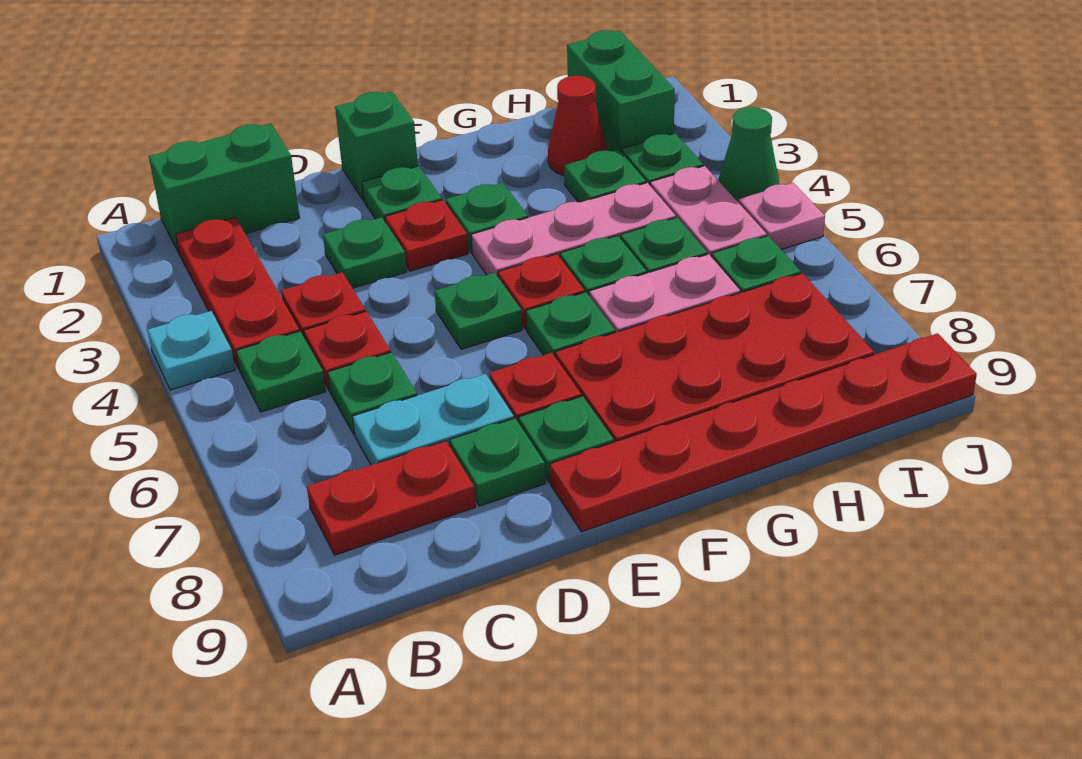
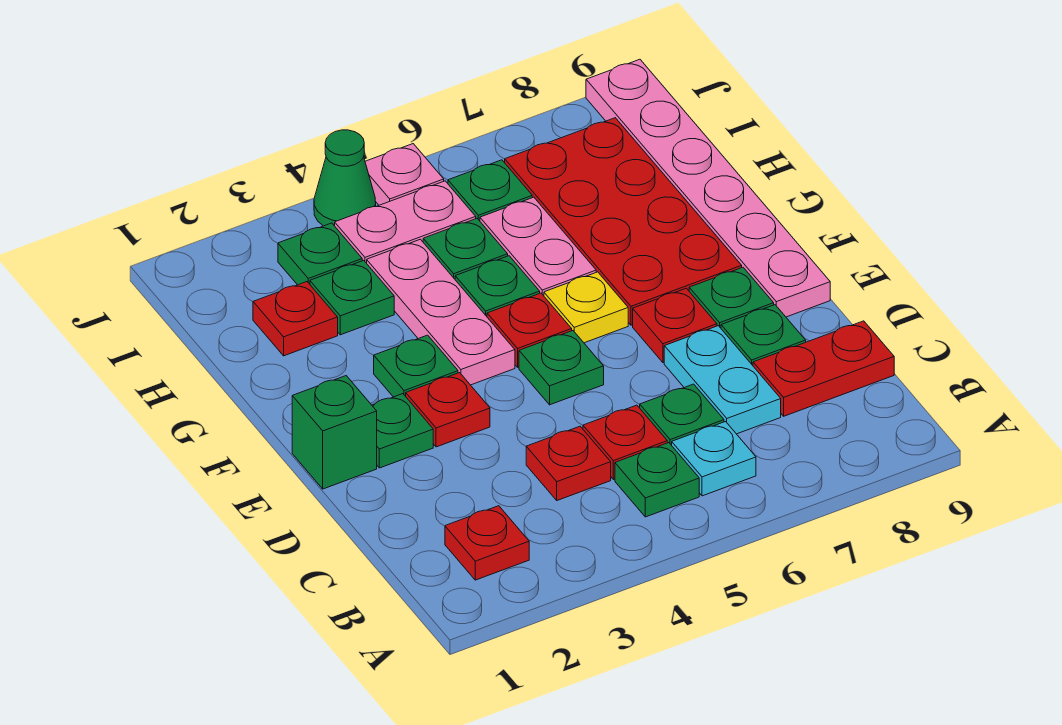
cyan 1x1 plate [147,311,235,390] -> cyan 1x1 plate moved to [672,422,756,496]
green 1x2 brick [149,124,300,252] -> none
red 1x3 plate [175,217,299,369] -> red 1x1 plate [445,506,529,580]
red 1x2 plate [307,441,476,555] -> red 1x2 plate turned to [753,321,894,416]
green 1x1 plate [323,217,407,288] -> none
red 1x6 plate [550,333,977,532] -> pink 1x6 plate [586,59,830,317]
green 1x1 plate [526,292,615,356] -> yellow 1x1 plate [544,272,628,343]
red 1x1 cone [548,76,607,176] -> red 1x1 plate [253,282,338,356]
green 1x2 brick [567,30,675,152] -> none

